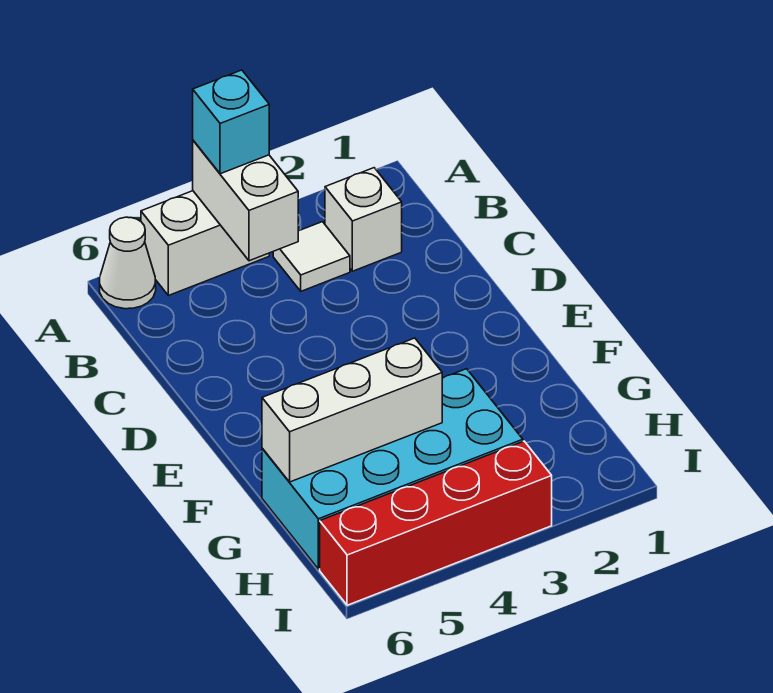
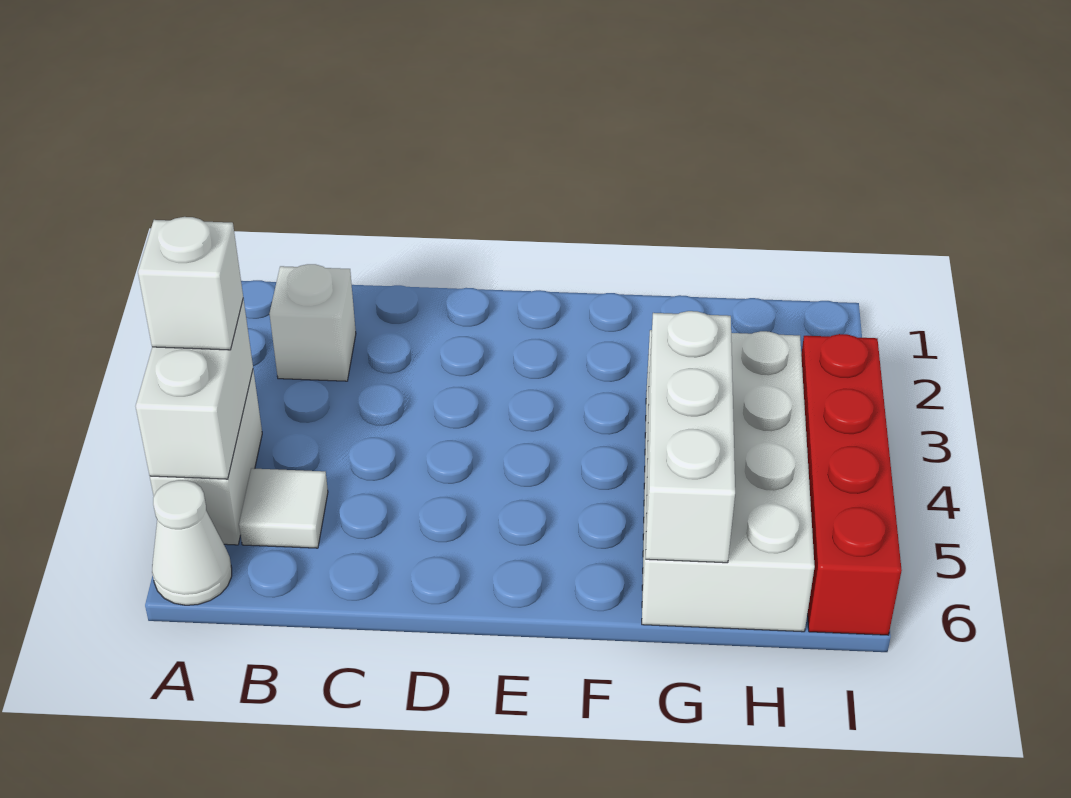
white 1x2 brick [193,140,298,261] -> white 1x2 brick turned to [136,299,253,479]
cyan 1x1 brick [193,70,269,174] -> white 1x1 brick [138,217,243,350]
white 1x1 tile [273,222,350,291] -> white 1x1 tile moved to [239,468,328,548]
cyan 2x4 brick [262,369,523,569] -> white 2x4 brick [642,330,815,632]

